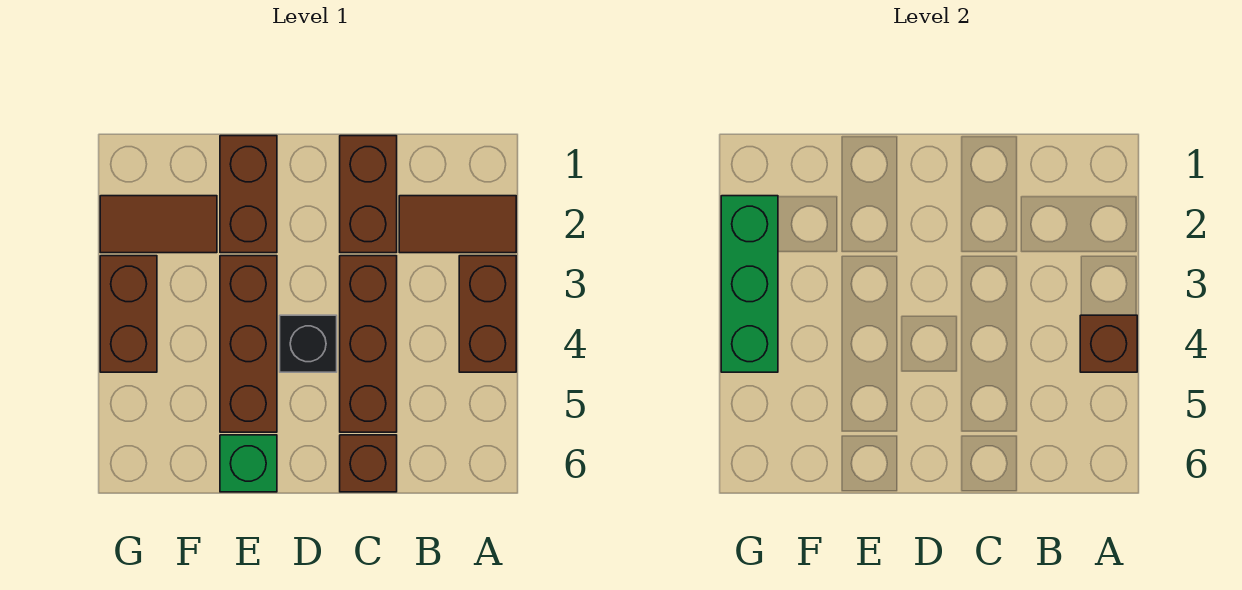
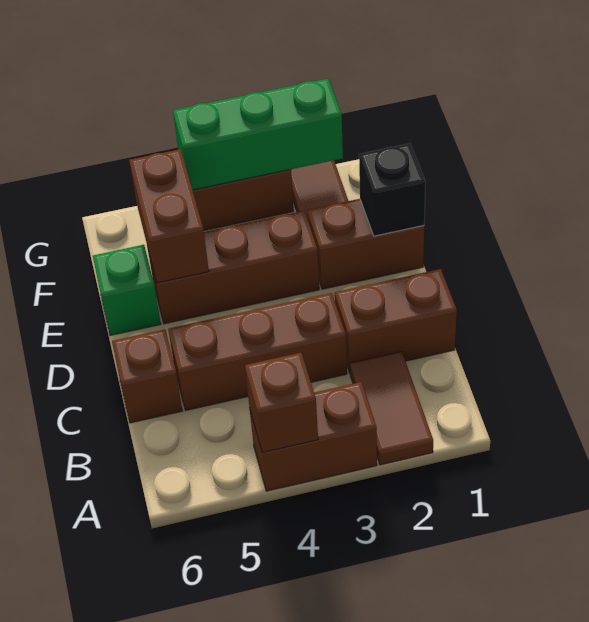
black 1x1 brick [280,315,337,372] -> black 1x1 brick moved to [359,143,425,236]
none -> brown 1x2 brick [129,149,209,283]

